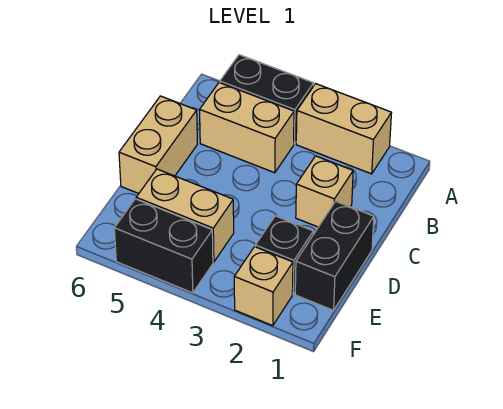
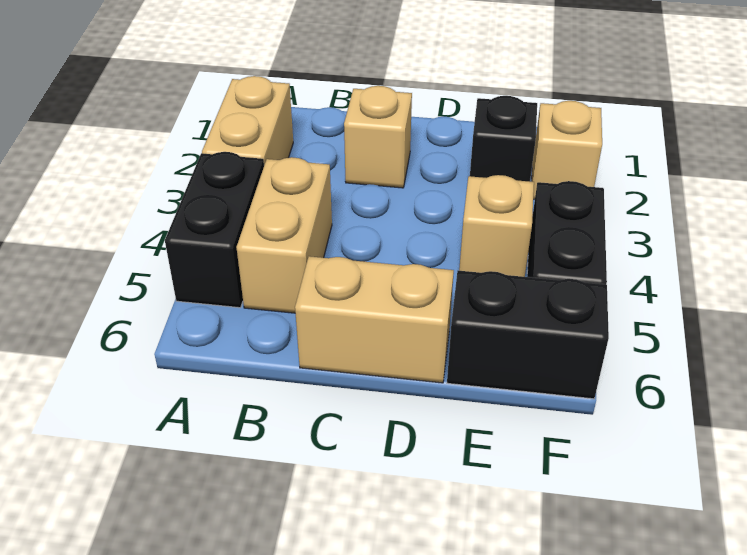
black 1x2 brick [295,201,374,310] -> black 1x2 brick moved to [447,271,609,399]
tan 1x2 brick [136,169,234,262] -> tan 1x1 brick [459,175,534,277]

